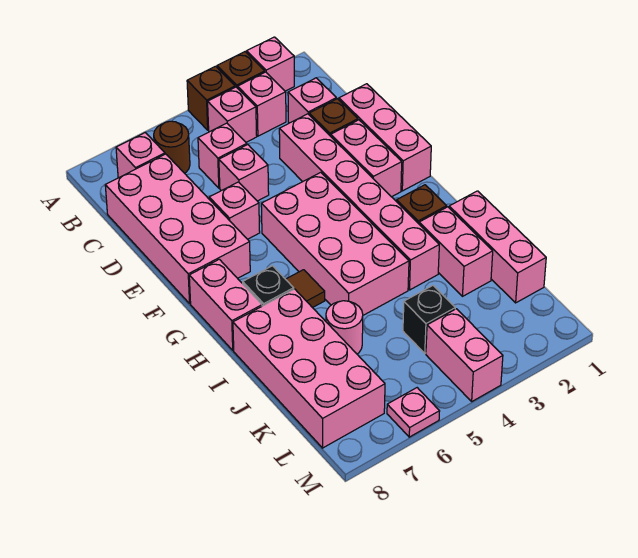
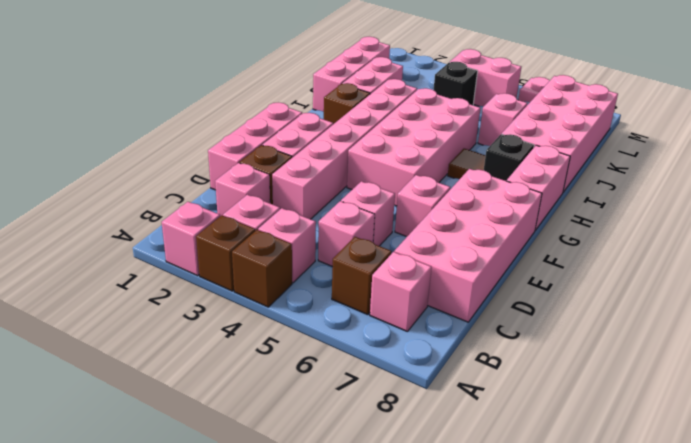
brown 1x1 round brick [154,121,190,173] -> brown 1x1 brick [332,237,392,315]
pink 1x1 round brick [326,301,363,354] -> pink 1x1 brick [478,93,527,146]
pink 1x2 brick [426,309,503,401] -> pink 1x2 brick turned to [450,49,521,106]

